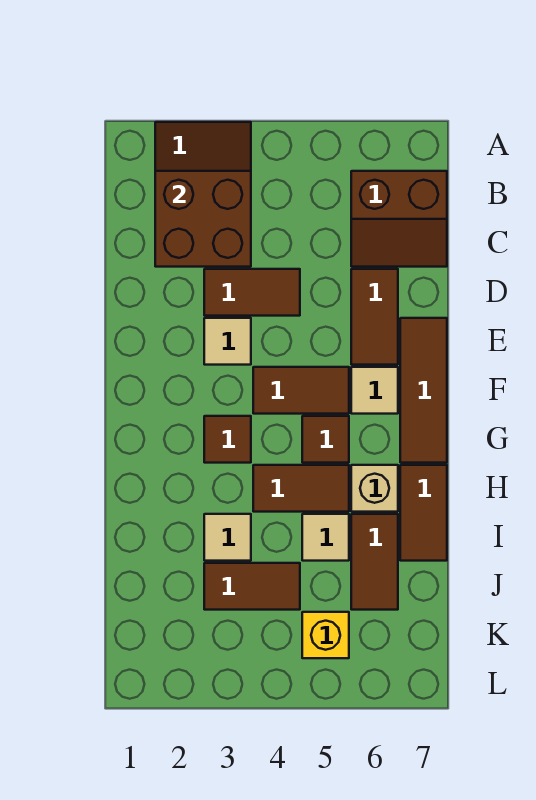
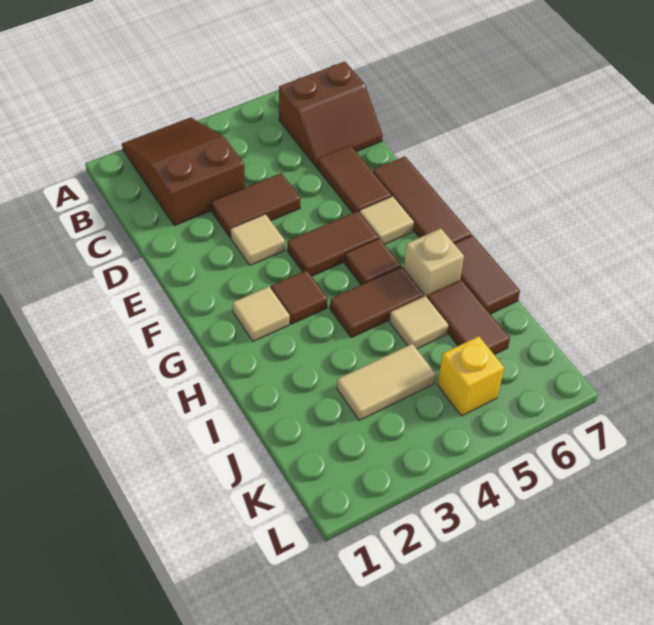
brown 2x2 brick [155,171,251,267] -> none
tan 1x1 tile [204,514,251,561] -> tan 1x1 tile moved to [233,287,290,341]
brown 1x2 tile [204,563,300,610] -> tan 1x2 tile [337,344,436,420]

